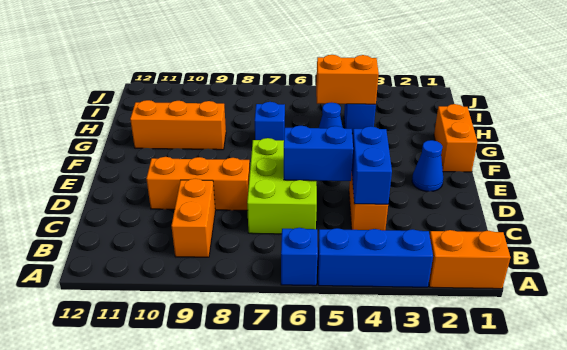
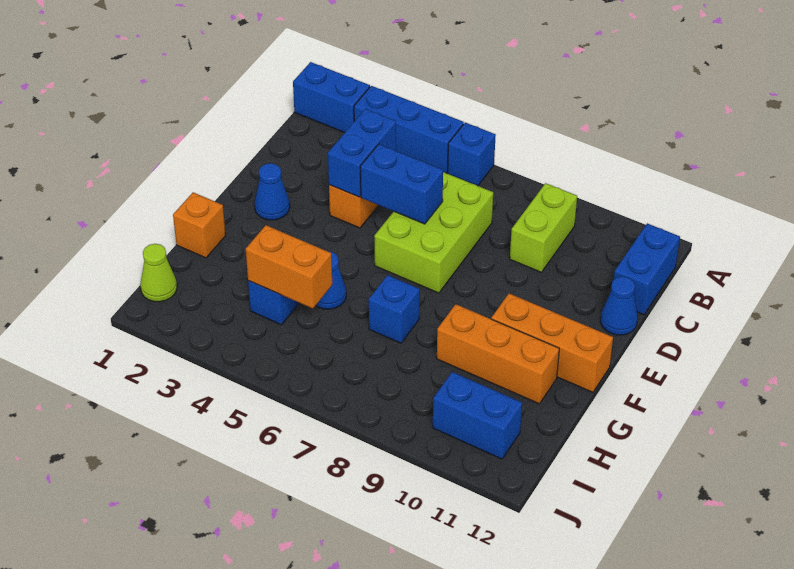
orange 1x2 brick [429,230,510,289] -> blue 1x2 brick [293,62,370,133]
orange 1x2 brick [171,179,215,257] -> lime 1x2 brick [510,183,577,272]
none -> blue 1x2 brick [614,223,680,315]
orange 1x3 brick [146,157,250,210] -> orange 1x3 brick moved to [491,293,613,392]
none -> blue 1x1 cone [601,276,638,335]
orange 1x2 brick [434,104,478,172] -> orange 1x1 brick [173,192,226,258]
none -> lime 1x1 cone [140,244,177,302]
none -> blue 1x2 brick [433,372,522,459]

